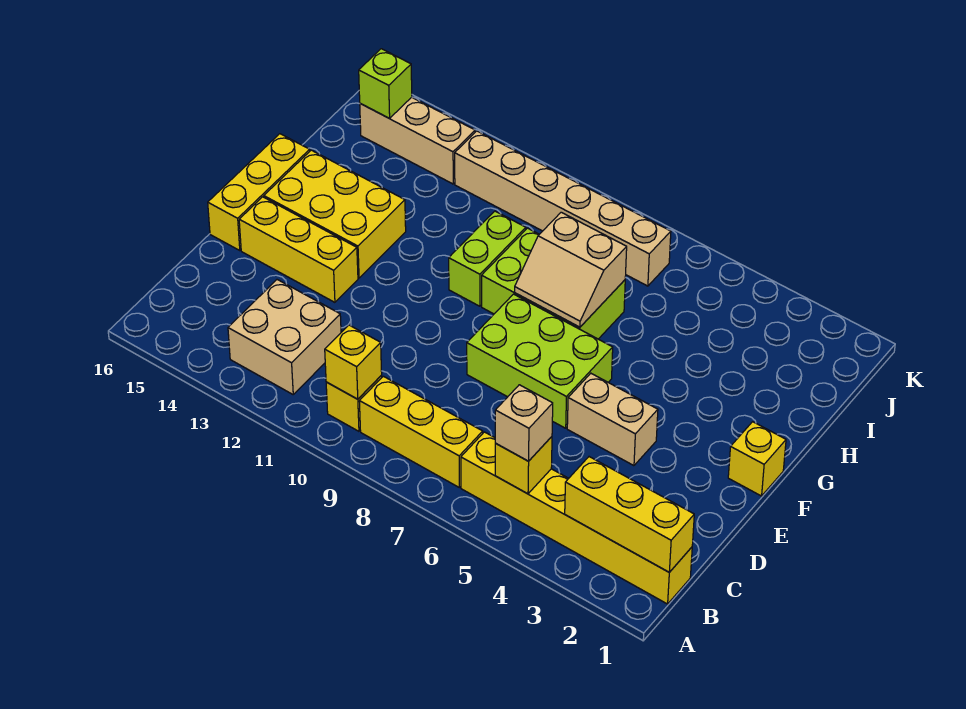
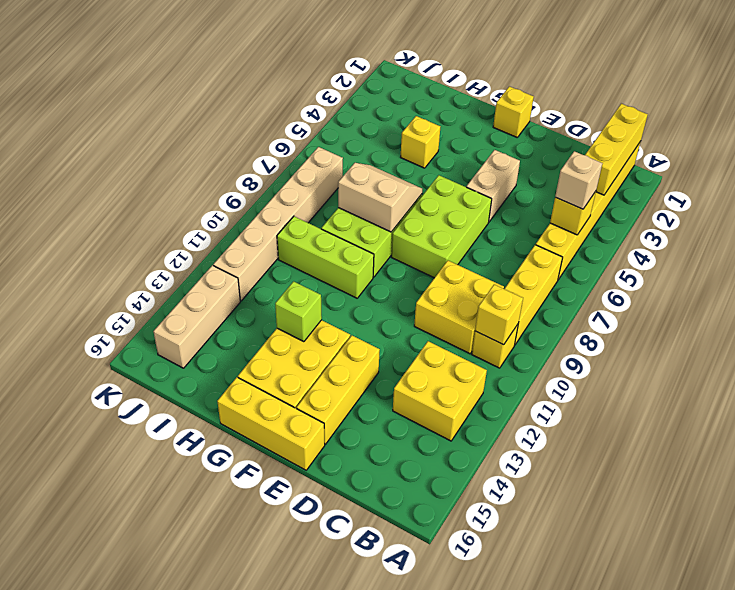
tan 2x2 brick [228,280,341,394] -> yellow 2x2 brick [393,341,487,441]
none -> yellow 2x2 brick [414,261,504,354]
tan 2x2 slope [515,212,627,327] -> tan 2x2 slope turned to [338,163,422,232]
lime 1x2 brick [449,211,526,306] -> lime 1x3 brick [277,216,374,298]
none -> yellow 1x1 brick [401,116,440,168]
lime 1x1 brick [359,49,412,118] -> lime 1x1 brick moved to [275,281,322,342]

